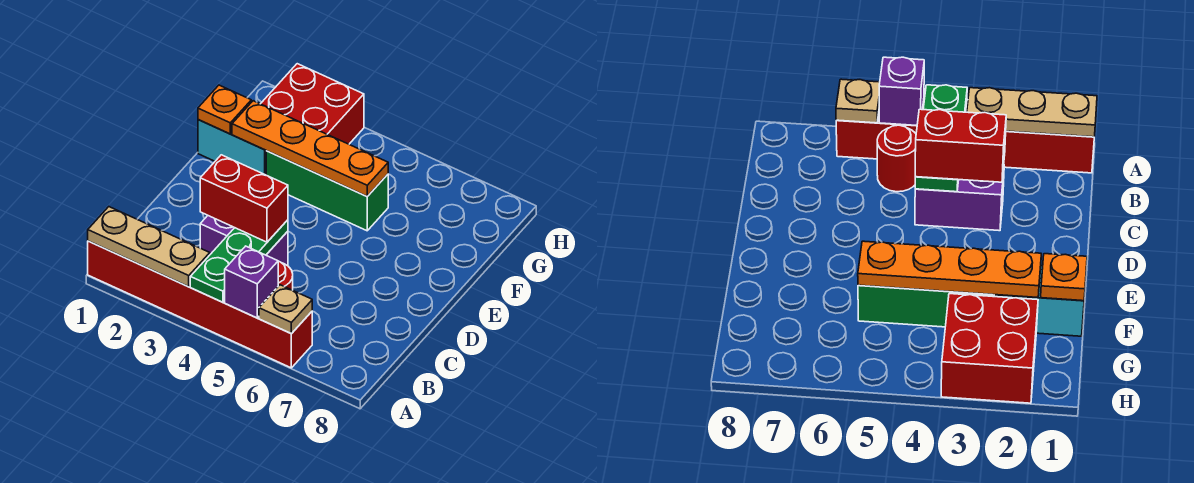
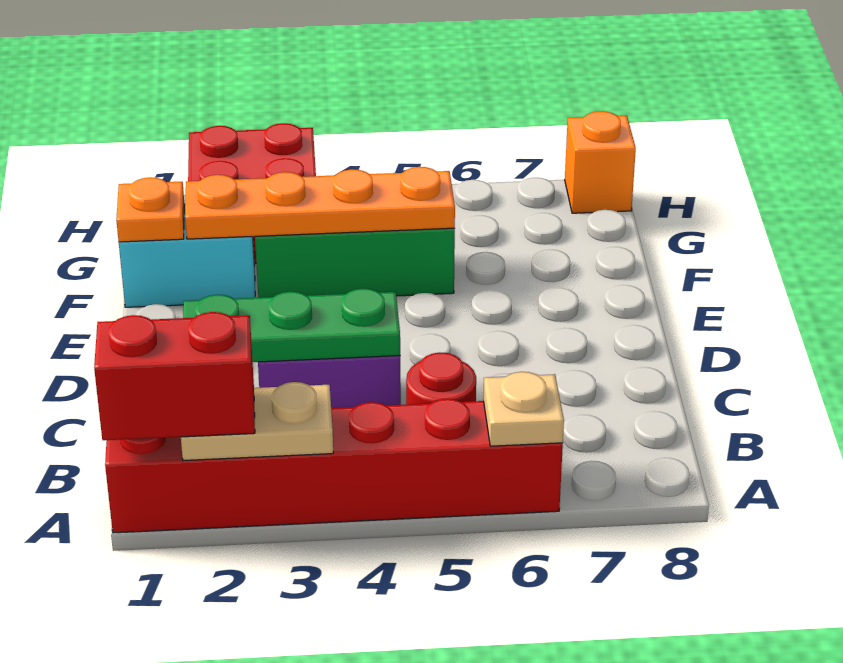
tan 1x3 plate [88,207,210,287] -> tan 1x2 plate [181,382,333,461]
green 1x3 plate [190,220,288,302] -> green 1x3 plate turned to [183,288,400,362]
purple 1x1 brick [225,246,278,318] -> none
red 1x2 brick [200,155,288,242] -> red 1x2 brick moved to [94,312,255,440]
none -> orange 1x1 brick [565,111,636,213]

